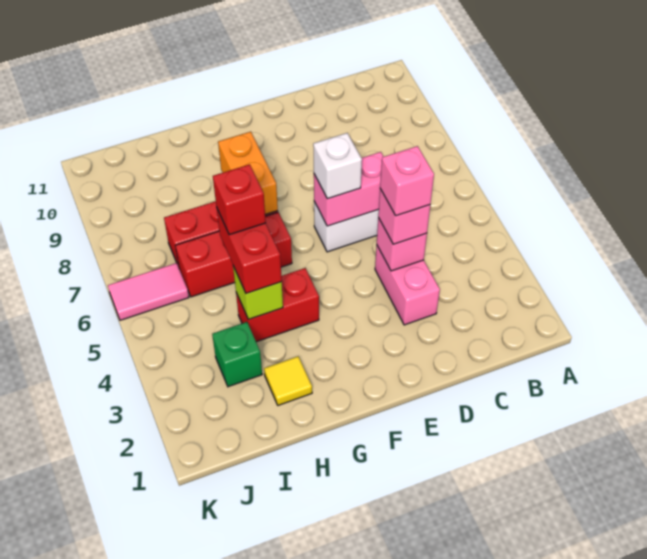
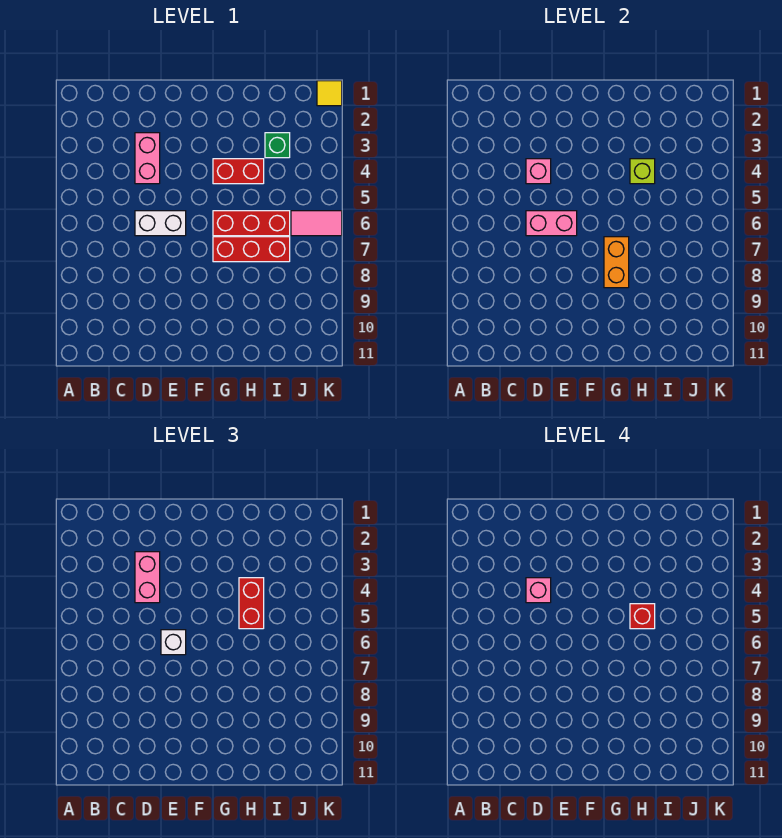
pink 1x1 brick [378,189,430,244] -> pink 1x2 brick [135,552,160,603]
yellow 1x1 tile [264,357,312,405] -> yellow 1x1 tile moved to [317,81,342,106]

